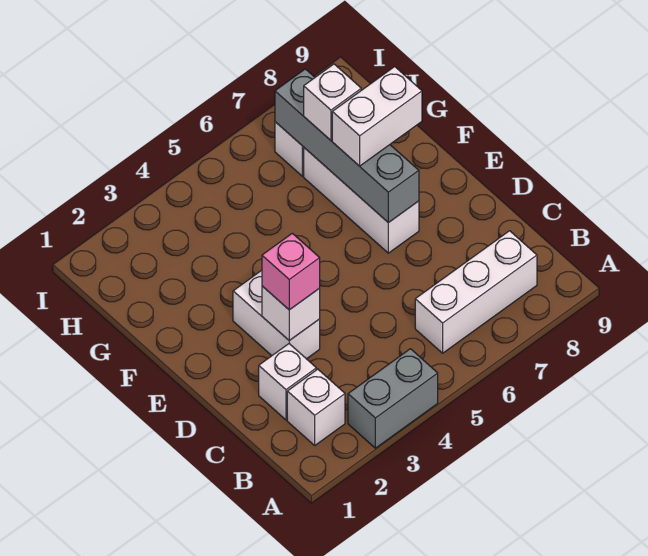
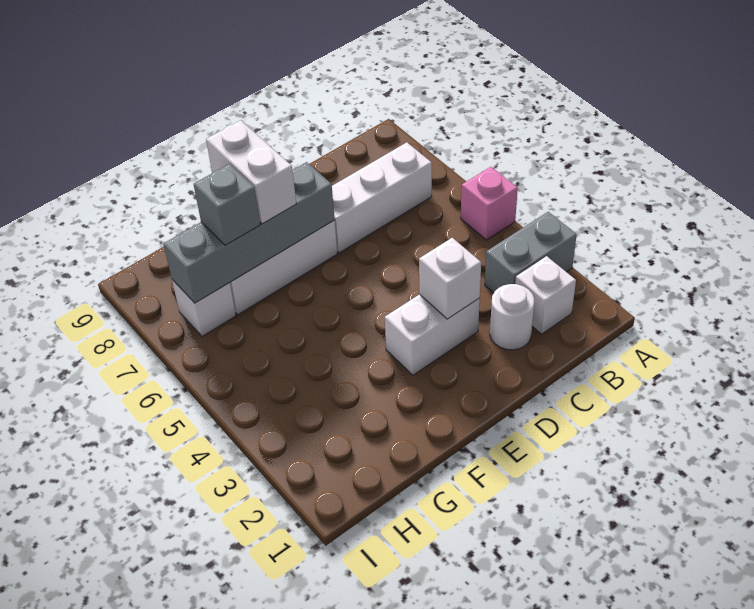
grey 1x2 brick [348,349,438,448] -> grey 1x2 brick turned to [485,212,577,293]
white 1x3 brick [415,231,537,353] -> white 1x3 brick turned to [332,142,432,253]
white 1x1 brick [259,344,316,420] -> white 1x1 round brick [490,284,534,350]
pink 1x1 brick [262,233,320,310] -> pink 1x1 brick moved to [461,167,518,240]
white 1x1 brick [304,64,361,140] -> grey 1x1 brick [194,164,260,245]

